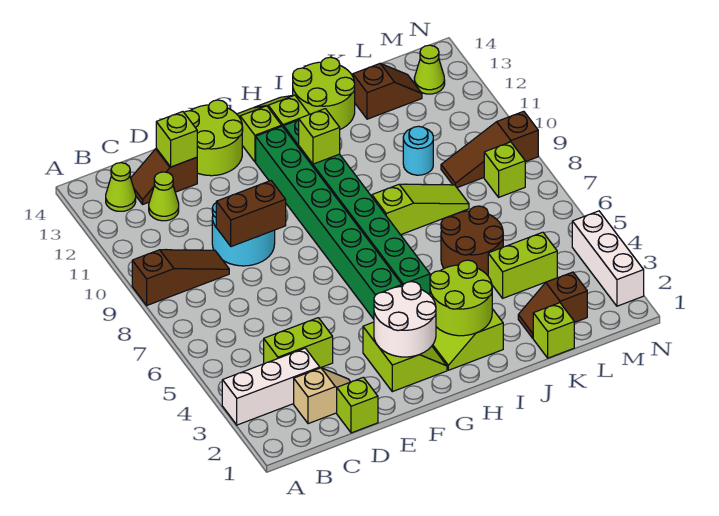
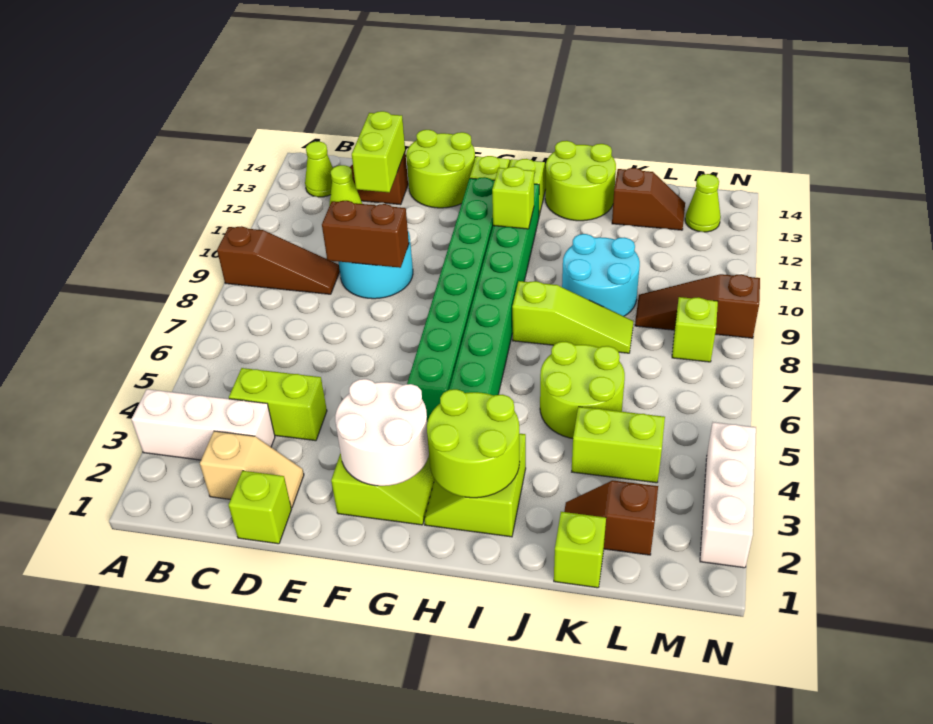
lime 1x1 brick [156,112,197,167] -> lime 1x2 brick [352,111,405,192]
brown 2x2 round brick [441,206,503,275] -> lime 2x2 round brick [540,341,625,439]
cyan 1x1 round brick [403,126,433,175] -> cyan 2x2 round brick [562,234,640,316]

